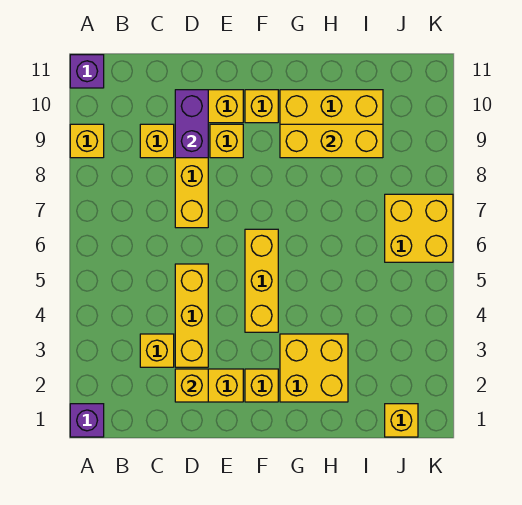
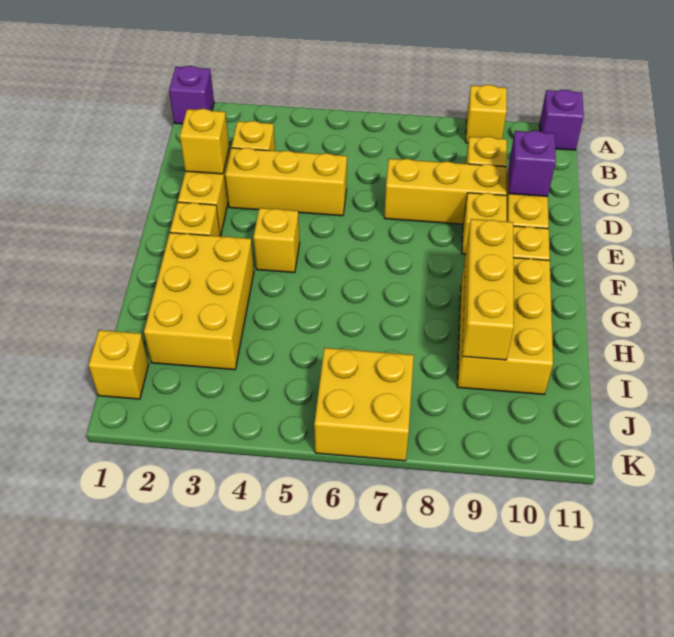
purple 1x2 brick [175,90,208,158] -> purple 1x1 brick [509,131,556,197]
yellow 1x3 brick [245,229,278,332] -> yellow 1x1 brick [253,208,300,273]
yellow 2x2 brick [280,334,348,402] -> yellow 2x3 brick [144,233,254,370]

